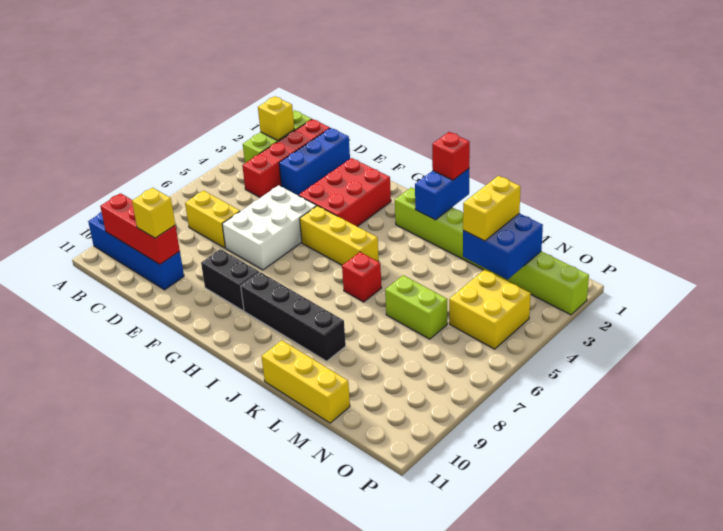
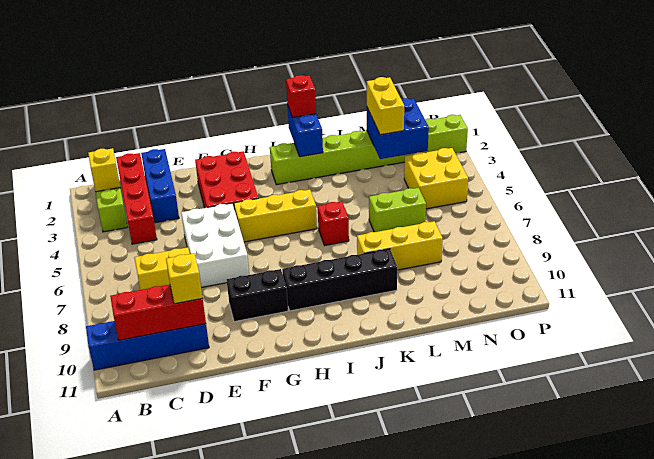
yellow 1x3 brick [262,340,350,423] -> yellow 1x3 brick moved to [357,221,443,270]

